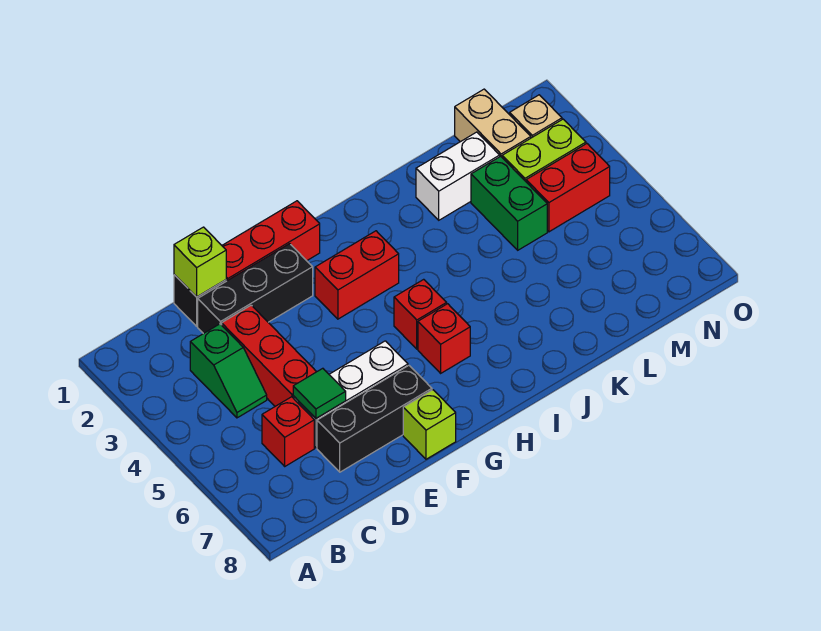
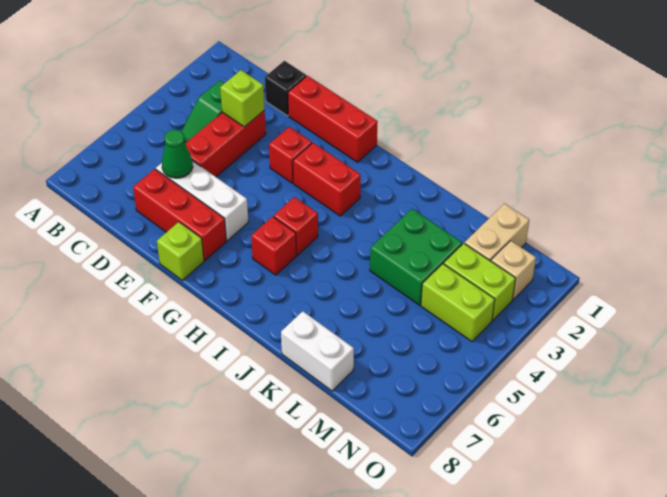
red 1x1 brick [262,397,314,466] -> red 1x1 brick moved to [269,127,312,183]
lime 1x1 brick [174,227,226,297] -> lime 1x1 brick moved to [220,70,265,127]
black 1x3 brick [198,244,313,334] -> none
green 1x1 tile [293,368,346,418] -> green 1x1 cone [162,130,193,178]
black 1x3 brick [317,366,432,472] -> red 1x3 brick [133,169,226,260]
white 1x2 brick [416,132,500,220] -> white 1x2 brick moved to [281,311,354,391]
green 1x2 brick [471,156,547,250] -> green 2x2 brick [370,209,462,305]
red 1x2 brick [526,144,610,232] -> lime 1x2 brick [421,264,495,341]

